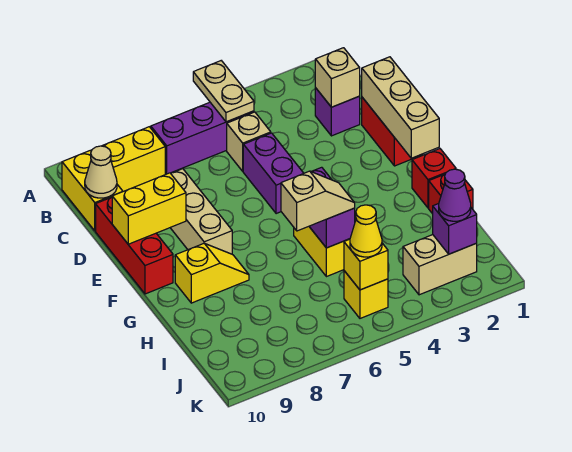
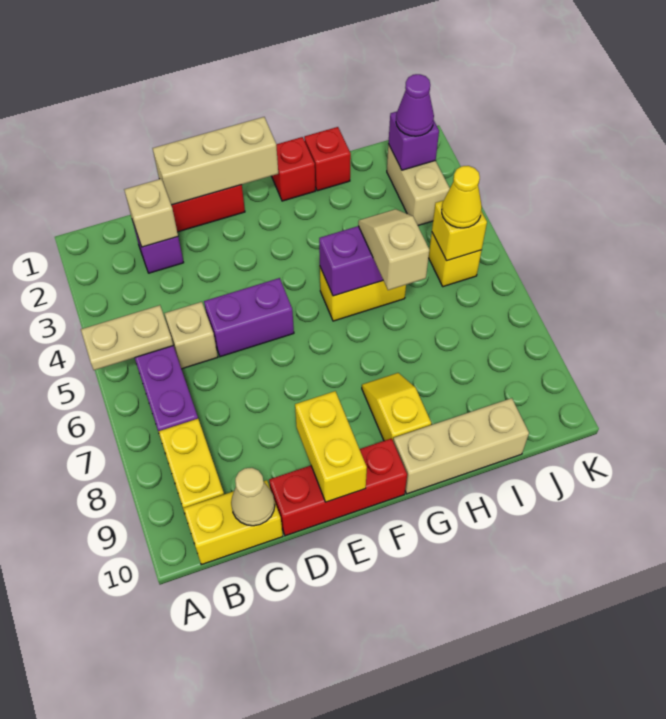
tan 1x3 brick [170,169,232,254] -> tan 1x3 brick moved to [393,398,529,494]

